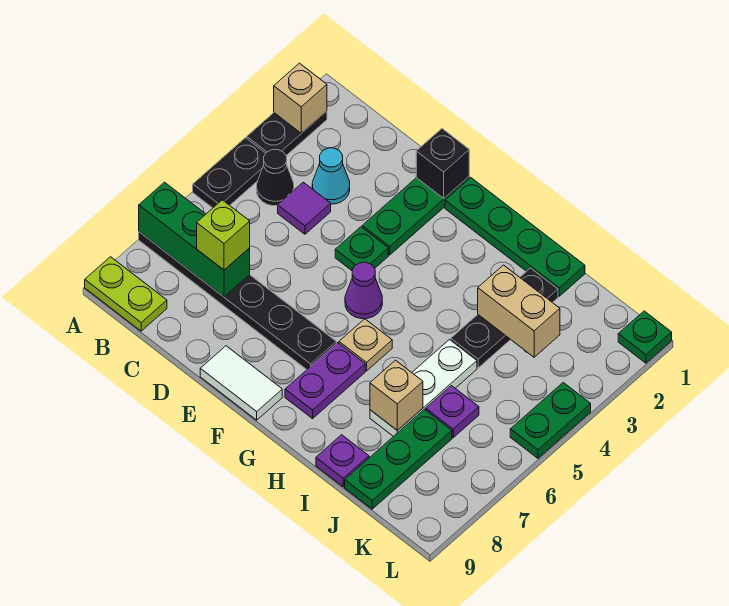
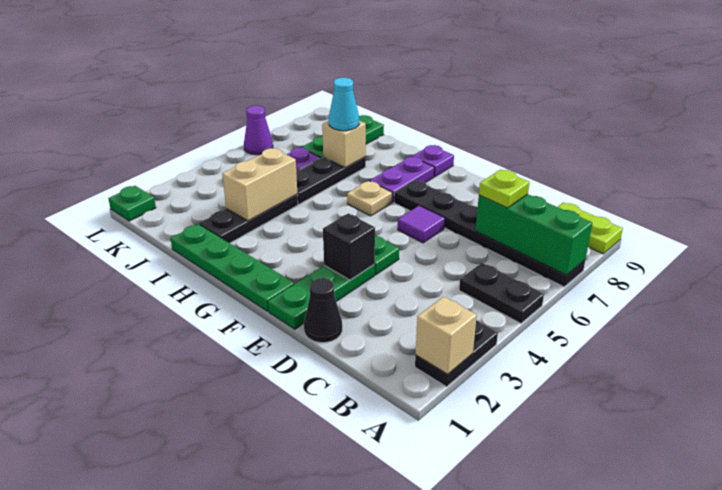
black 1x2 plate [193,138,266,208] -> black 1x2 plate turned to [459,263,544,324]
black 1x1 cone [257,150,294,206] -> black 1x1 cone moved to [304,278,342,343]
cyan 1x1 cone [312,148,350,204] -> cyan 1x1 cone moved to [329,78,359,131]
purple 1x1 tile [278,182,331,234] -> purple 1x1 tile moved to [398,205,445,243]
lime 1x1 brick [197,200,250,270] -> lime 1x1 plate [479,169,530,208]
black 1x1 brick [416,129,469,198] -> black 1x1 brick moved to [323,213,375,280]
white 1x2 tile [200,346,282,420] -> none
purple 1x1 cone [345,262,382,319] -> purple 1x1 cone moved to [244,105,273,155]
tan 1x2 brick [478,265,560,357] -> tan 1x2 brick turned to [222,148,297,221]
white 1x3 plate [370,340,477,437] -> black 1x3 plate [296,157,366,204]
purple 1x1 plate [316,435,369,487] -> purple 1x1 plate moved to [412,145,454,177]
green 1x2 plate [510,383,591,458] -> none

